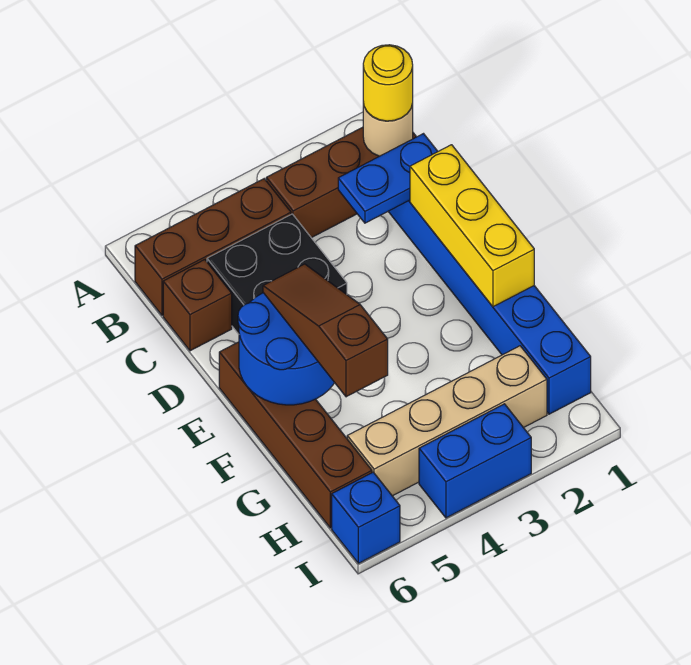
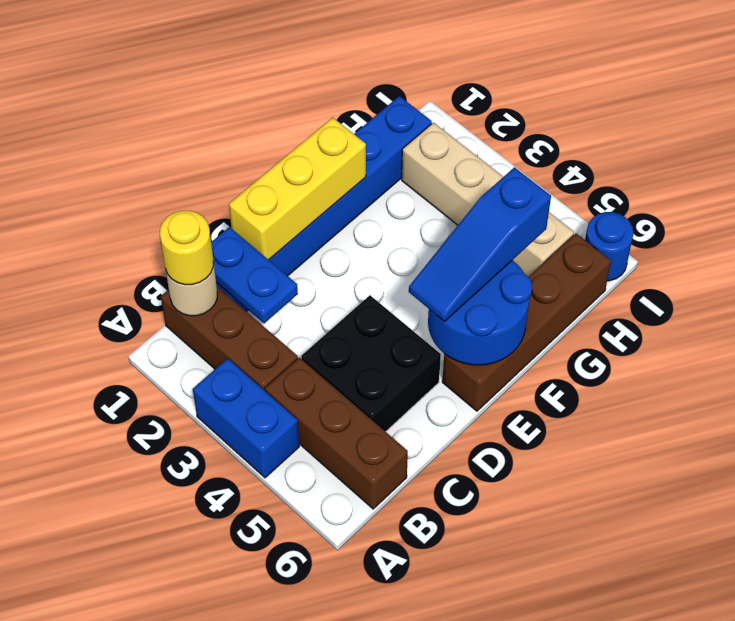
brown 1x1 brick [163,260,232,351] -> none
brown 1x3 slope [263,264,388,397] -> blue 1x3 slope [409,167,551,321]
blue 1x2 brick [419,404,531,518] -> blue 1x2 brick moved to [193,359,299,478]
blue 1x1 brick [332,472,400,563] -> blue 1x1 round brick [585,212,633,281]

